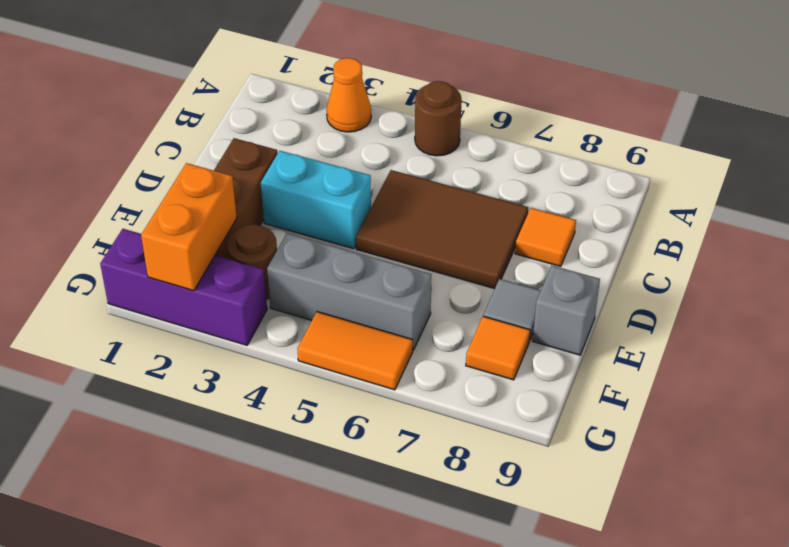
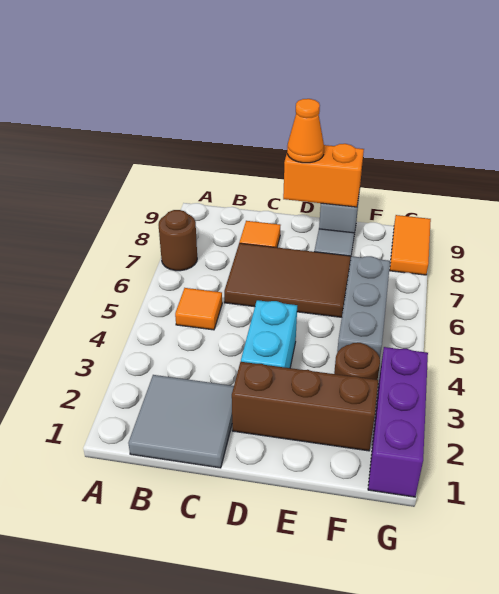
orange 1x1 cone [327,58,371,132] -> orange 1x1 cone moved to [287,99,324,163]
brown 1x1 round brick [415,81,462,156] -> brown 1x1 round brick moved to [159,210,197,271]
none -> grey 2x2 tile [128,375,234,468]
brown 2x3 tile [356,170,528,289] -> brown 2x3 tile turned to [224,243,351,317]
orange 1x2 brick [141,163,237,291] -> orange 1x2 brick moved to [283,144,364,207]
orange 1x1 tile [466,316,530,380] -> orange 1x1 tile moved to [175,288,222,330]
orange 1x2 tile [297,312,413,390] -> orange 1x2 tile moved to [390,215,431,275]

